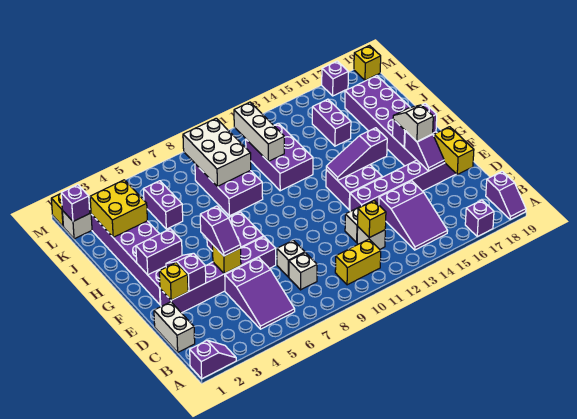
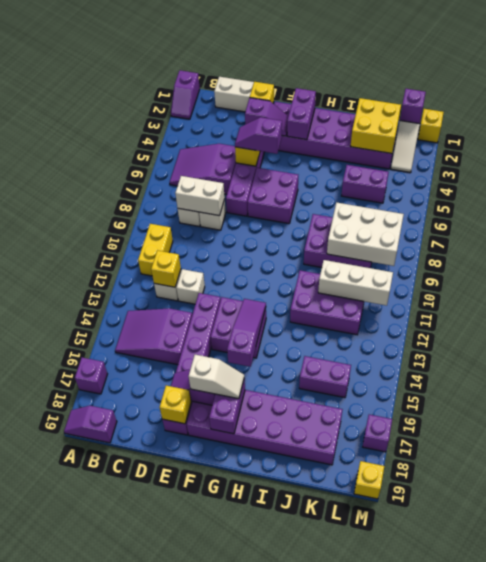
none -> white 1x2 brick [175,176,225,216]
yellow 1x2 brick [434,127,474,174] -> yellow 1x1 brick [160,386,191,424]

